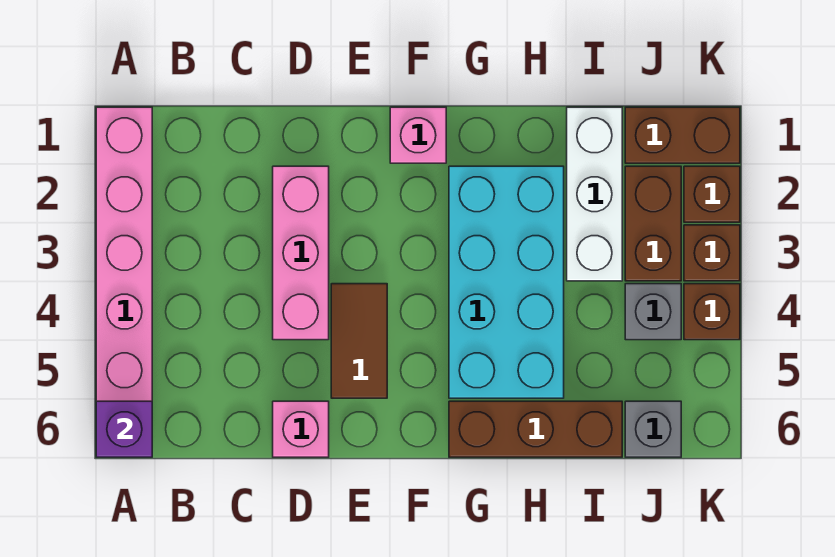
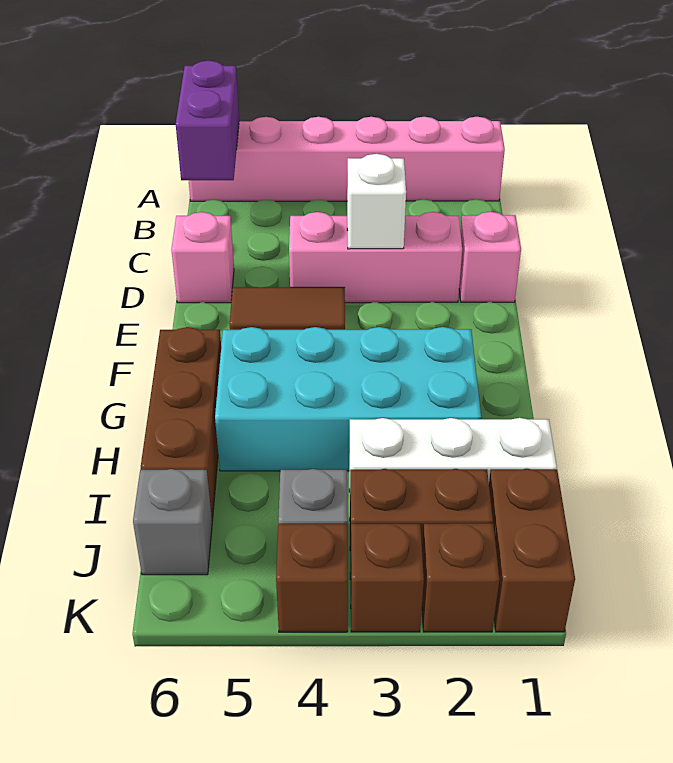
purple 1x1 brick [96,401,152,457] -> purple 1x2 brick [176,61,239,180]
none -> white 1x1 brick [347,154,406,249]
pink 1x1 brick [390,107,446,163] -> pink 1x1 brick moved to [459,212,521,302]

